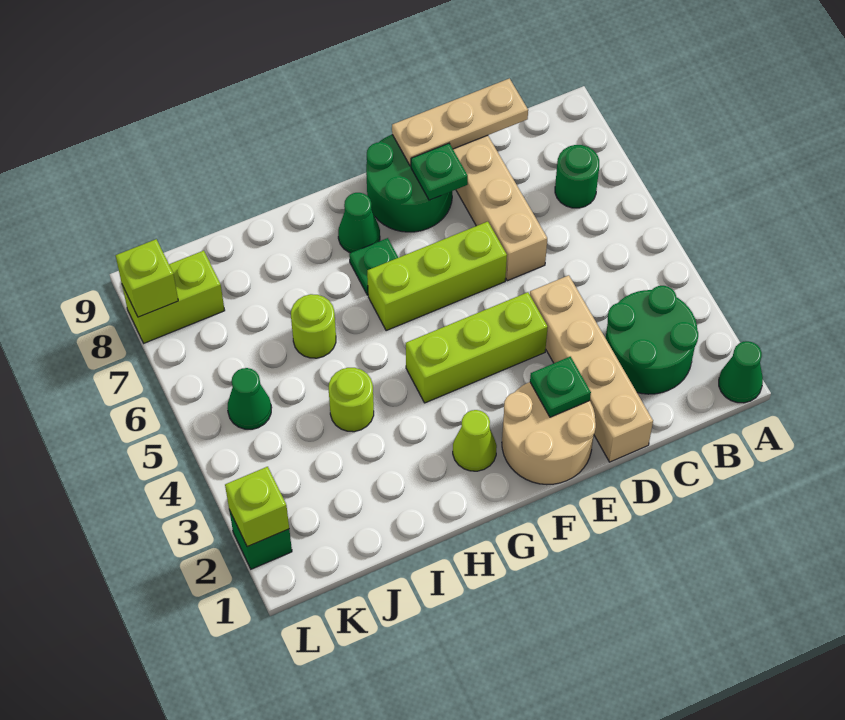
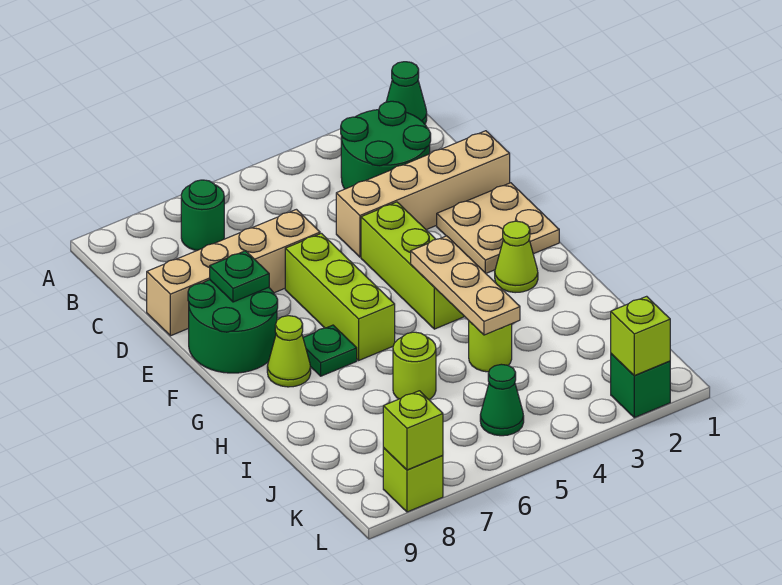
tan 1x3 plate [392,78,528,166] -> tan 1x3 plate moved to [411,236,520,335]
tan 2x2 round brick [502,382,596,485] -> tan 2x2 plate [437,183,559,273]
green 1x1 plate [530,357,591,417] -> none
green 1x1 cone [338,193,380,253] -> lime 1x1 cone [267,316,311,387]
lime 1x2 brick [122,251,225,343] -> lime 1x1 brick [383,448,443,512]

